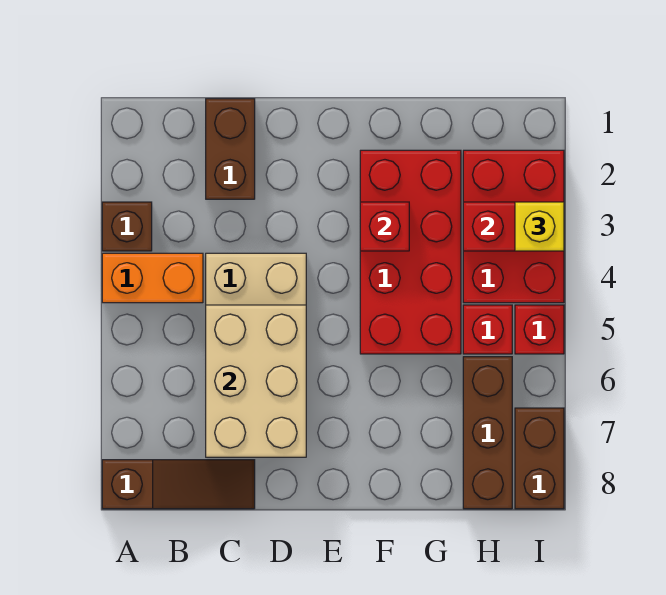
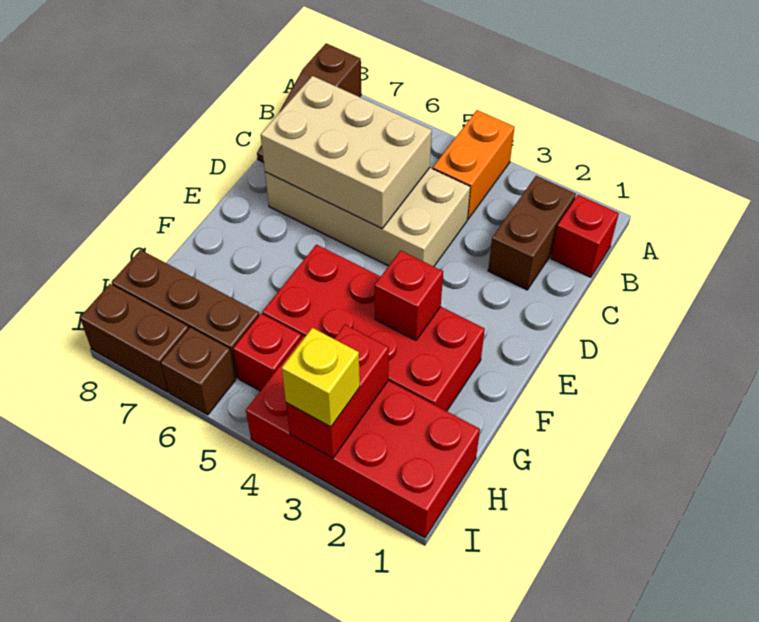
brown 1x1 brick [102,202,152,251] -> brown 1x1 brick moved to [161,327,236,415]
brown 1x2 brick [206,99,255,199] -> brown 1x2 brick turned to [488,176,576,290]
red 2x3 brick [463,150,564,303] -> red 2x4 brick [246,336,480,538]
red 1x1 brick [515,305,564,354] -> red 1x1 brick moved to [551,195,619,277]

